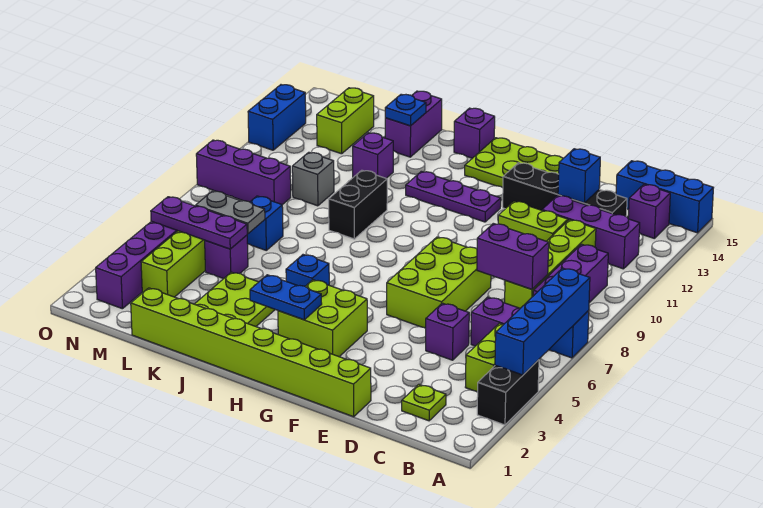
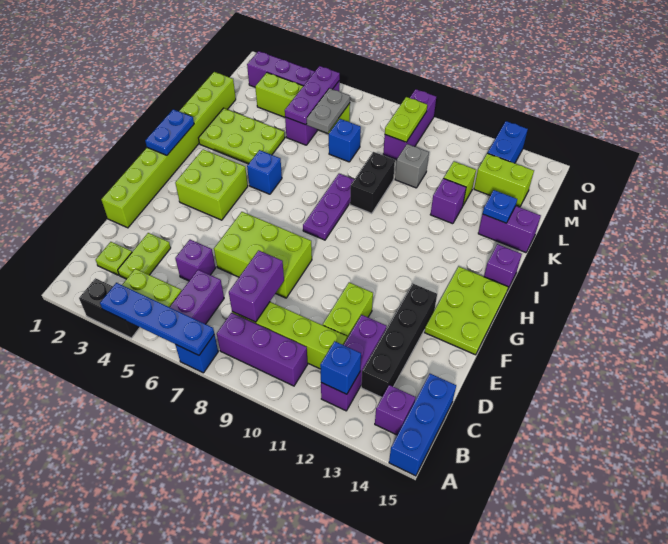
blue 1x4 brick [495,268,590,375] -> blue 1x4 plate [100,283,214,355]
none -> lime 1x2 plate [118,233,171,279]
blue 1x1 brick [558,149,600,203] -> blue 1x1 brick moved to [320,341,361,394]
purple 1x3 plate [406,171,501,222] -> purple 1x3 plate moved to [303,174,354,240]
blue 1x2 plate [250,275,322,320] -> blue 1x2 plate moved to [145,109,194,155]
black 1x2 brick [329,170,387,239] -> black 1x2 brick turned to [350,152,395,214]
none -> lime 1x1 brick [444,162,476,205]
none -> lime 1x2 plate [385,97,427,142]
blue 1x2 brick [248,85,306,150] -> blue 1x2 brick turned to [488,121,528,163]

